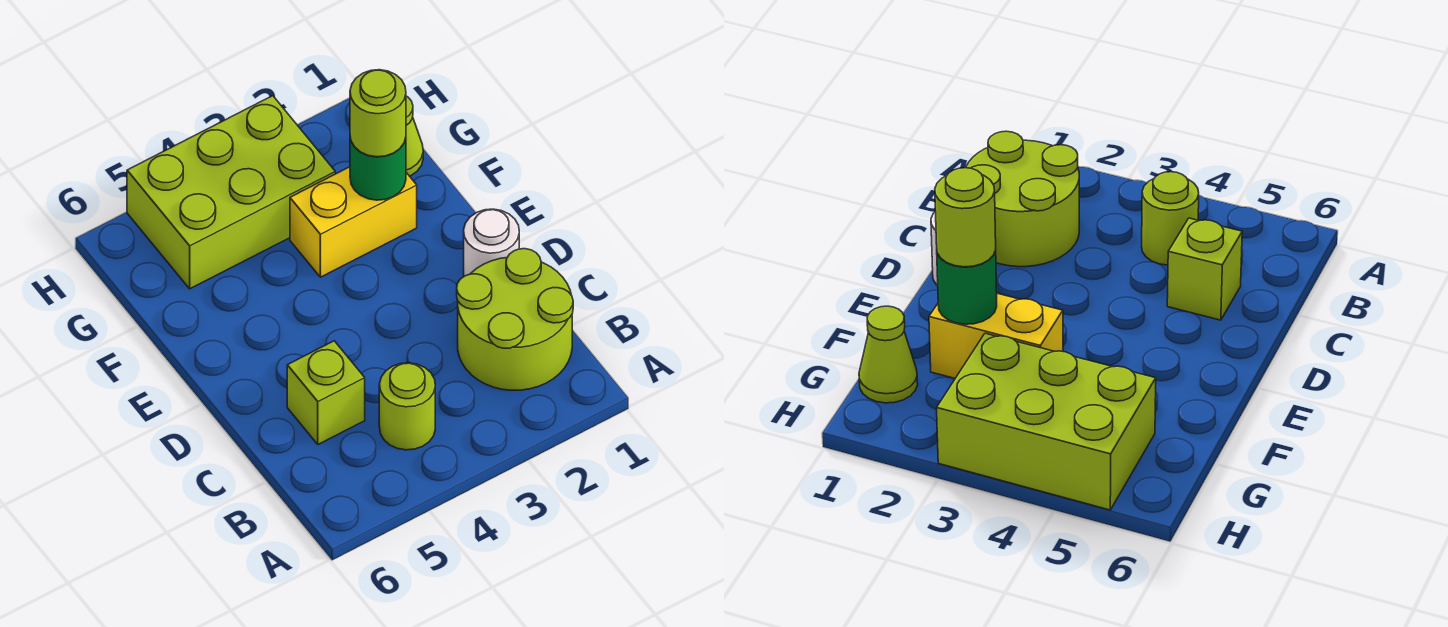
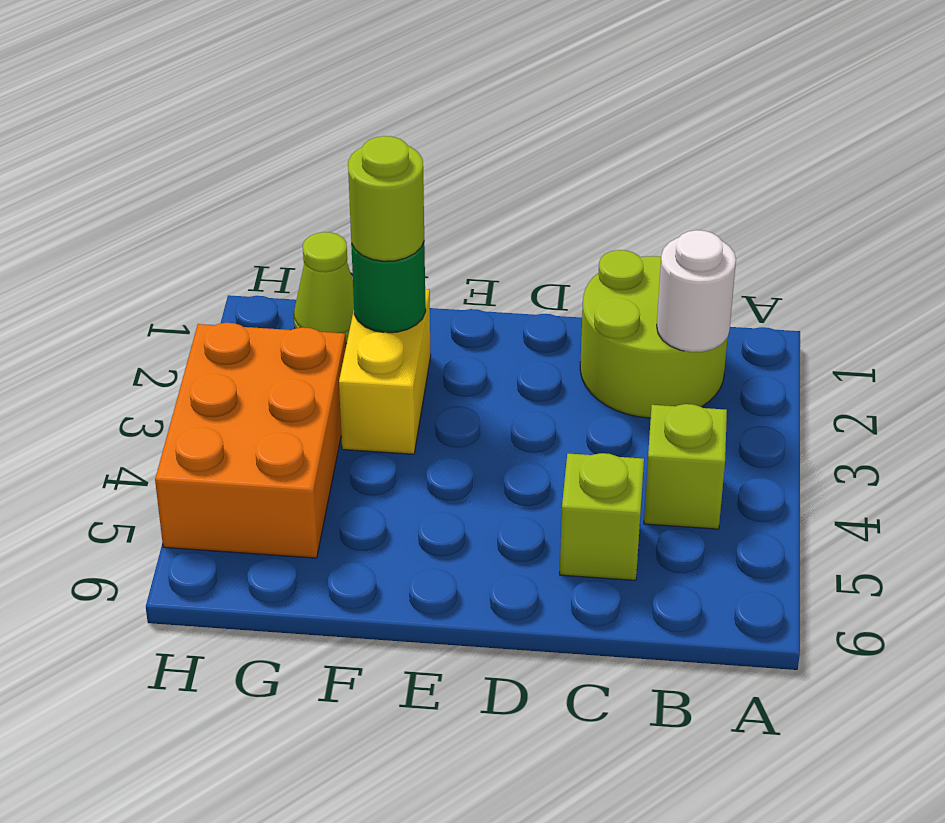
lime 1x1 round brick [379,363,435,450] -> lime 1x1 brick [644,404,727,529]
white 1x1 round brick [464,209,519,276] -> white 1x1 round brick moved to [657,230,736,352]
lime 2x3 brick [127,96,335,289] -> orange 2x3 brick [155,323,346,558]

